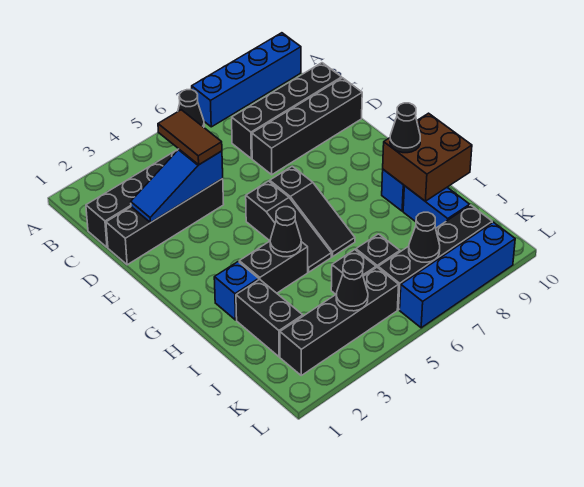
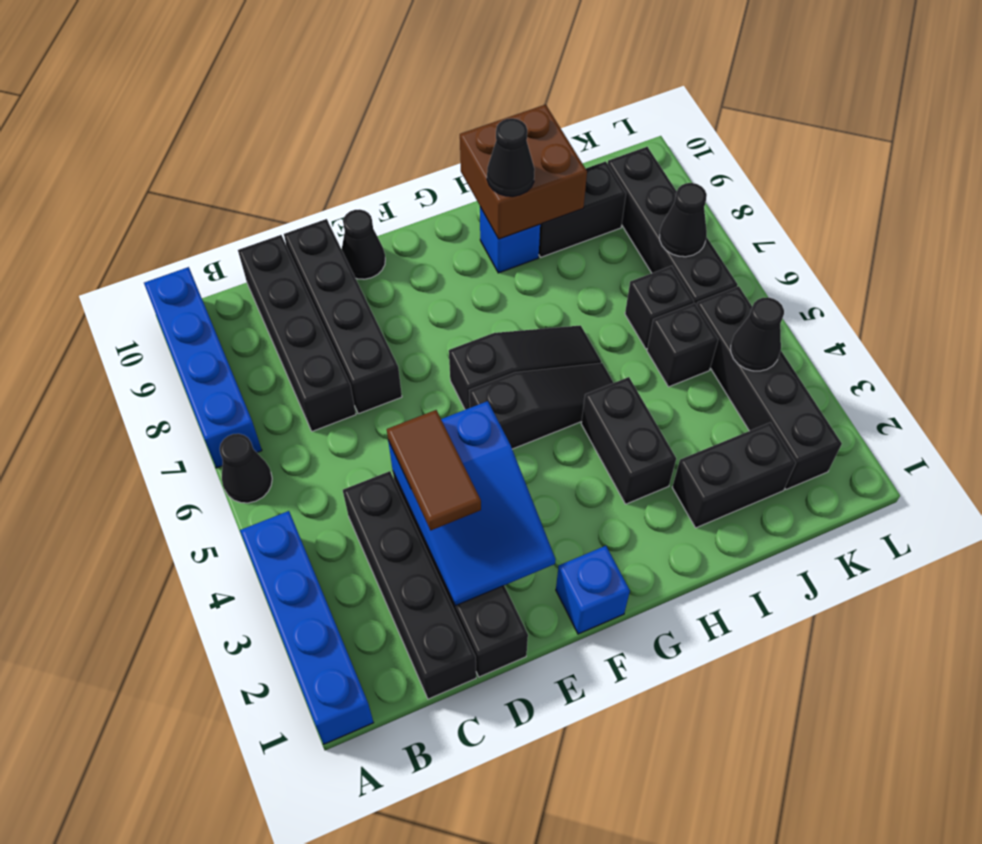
brown 1x2 tile [158,110,222,165] -> brown 1x2 tile turned to [387,410,481,530]
blue 1x3 slope [131,149,223,222] -> blue 2x3 slope [388,401,556,606]
blue 1x1 brick [214,262,259,320] -> blue 1x1 brick moved to [556,546,630,634]
black 1x1 cone [270,207,301,257] -> black 1x1 cone moved to [342,209,385,279]
blue 1x2 brick [403,186,470,228] -> black 1x2 brick [539,161,626,257]
blue 1x4 brick [400,222,515,328] -> blue 1x4 brick moved to [240,511,374,744]

